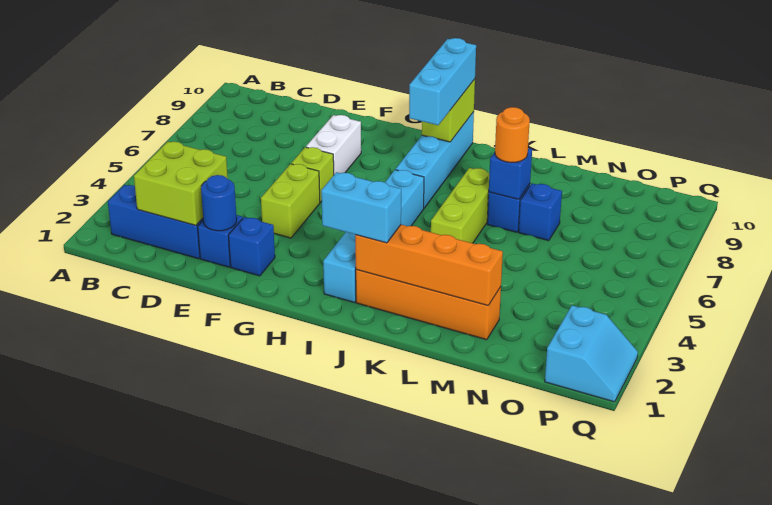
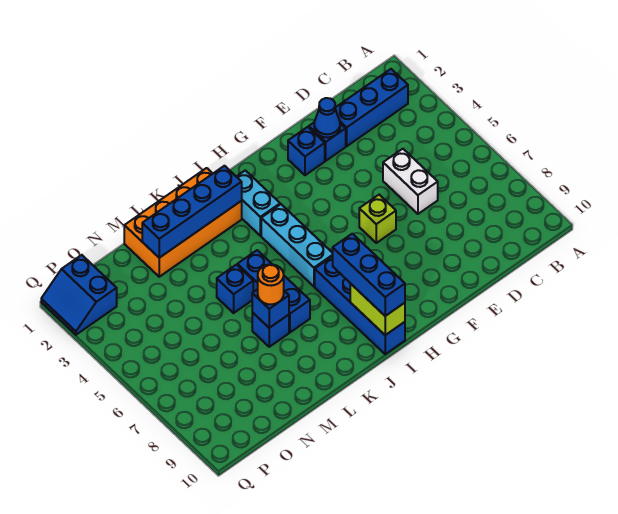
lime 2x2 brick [134,142,228,225] -> none
blue 1x1 round brick [201,175,237,231] -> blue 1x1 cone [314,98,340,137]
lime 1x2 brick [261,164,320,238] -> none
white 1x2 brick [306,115,361,174] -> white 1x2 brick moved to [383,149,438,214]
cyan 1x2 brick [321,172,401,243] -> none
cyan 1x4 brick [396,112,474,208] -> blue 1x4 brick [315,256,405,354]
cyan 1x3 brick [409,38,476,125] -> blue 1x3 brick [333,234,405,316]
orange 1x4 brick [356,270,501,340] -> orange 2x4 brick [124,168,242,277]
orange 1x4 brick [355,225,503,306] -> blue 1x4 brick [142,166,242,258]
lime 1x3 brick [431,168,489,243] -> blue 1x3 brick [237,250,310,332]
blue 1x1 brick [519,183,562,241] -> blue 1x1 brick moved to [217,265,253,313]
cyan 2x2 slope [545,305,638,402] -> blue 2x2 slope [41,255,117,335]

